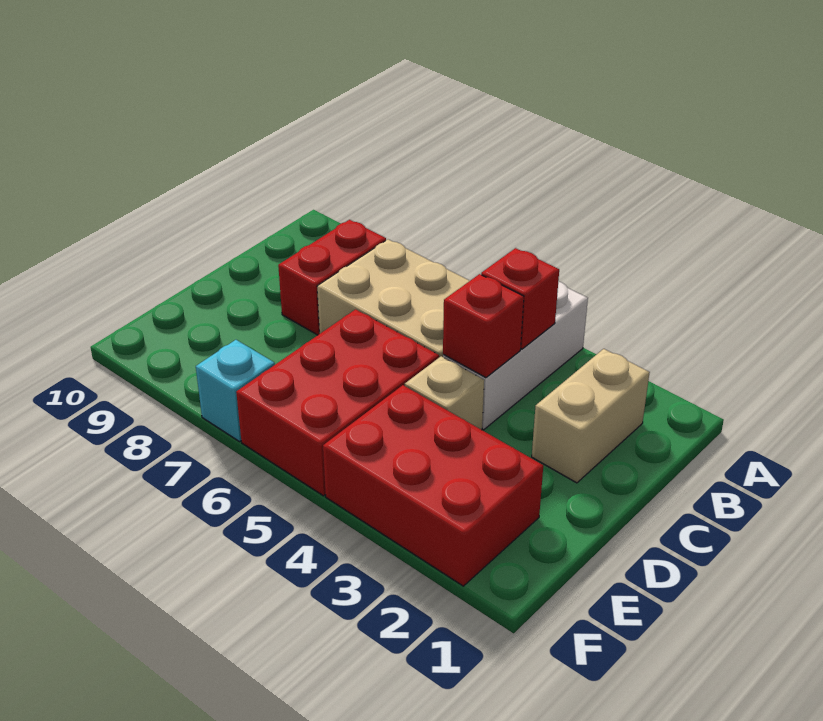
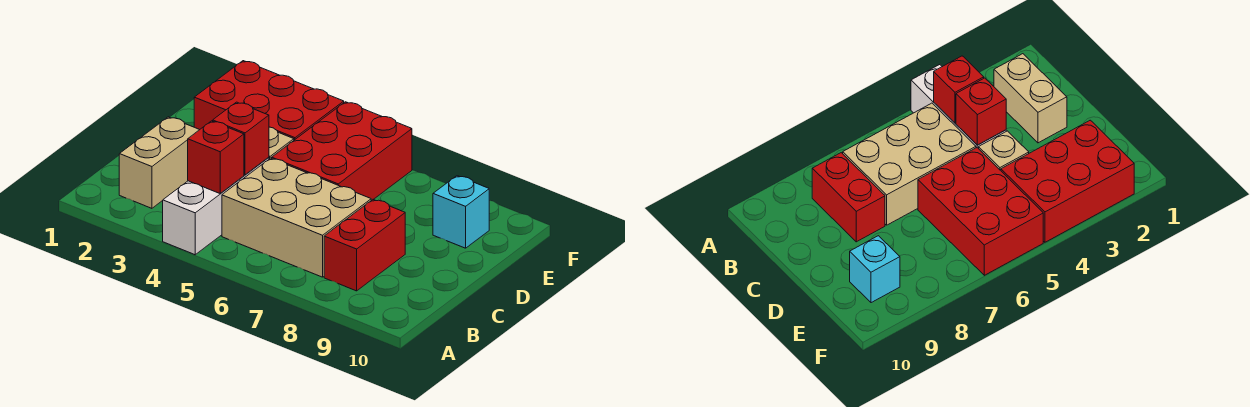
cyan 1x1 brick [196,340,275,442] -> cyan 1x1 brick moved to [433,176,489,248]

